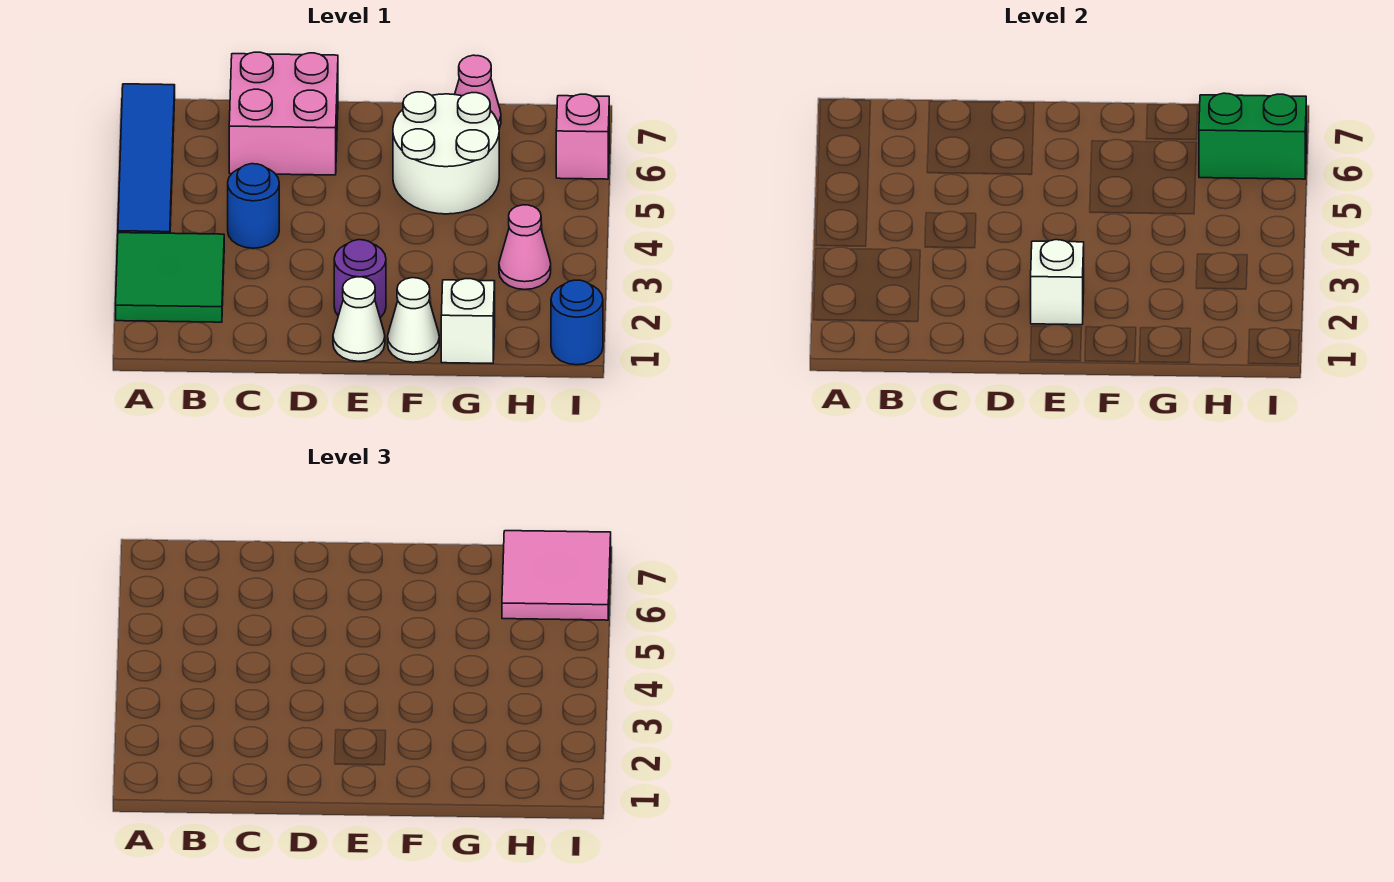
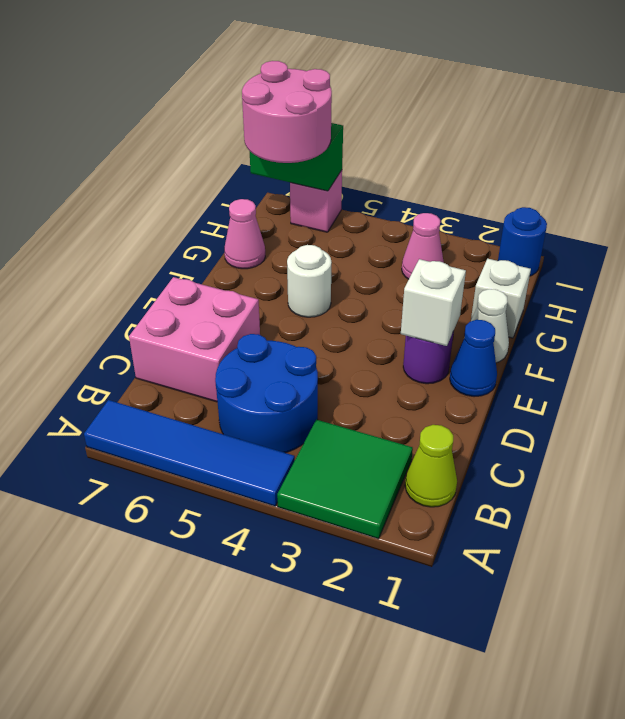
none -> lime 1x1 cone [405,425,457,507]
blue 1x1 round brick [228,164,279,248] -> blue 2x2 round brick [215,334,318,453]
white 1x1 cone [333,277,385,361] -> blue 1x1 cone [450,320,497,397]
white 2x2 round brick [393,92,499,214] -> white 1x1 round brick [287,245,332,317]
green 1x2 brick [1199,93,1306,179] -> green 1x2 brick turned to [250,123,343,191]
pink 2x2 tile [502,531,611,620] -> pink 2x2 round brick [242,61,332,163]

